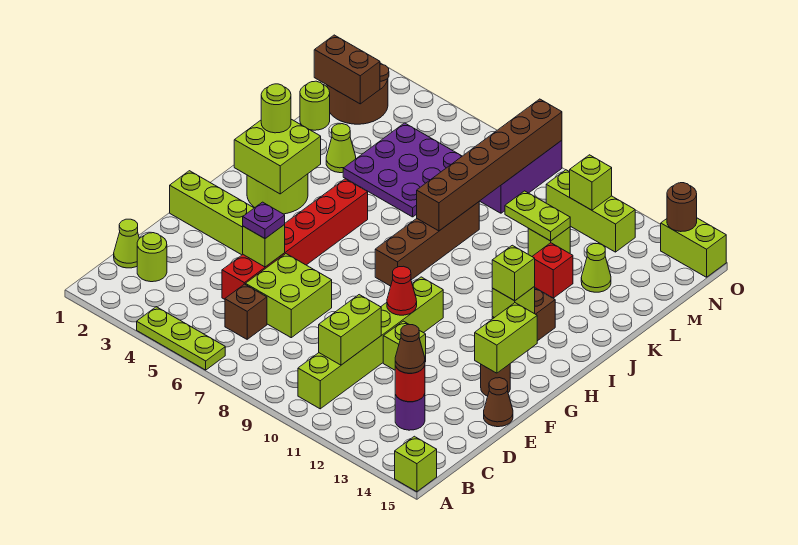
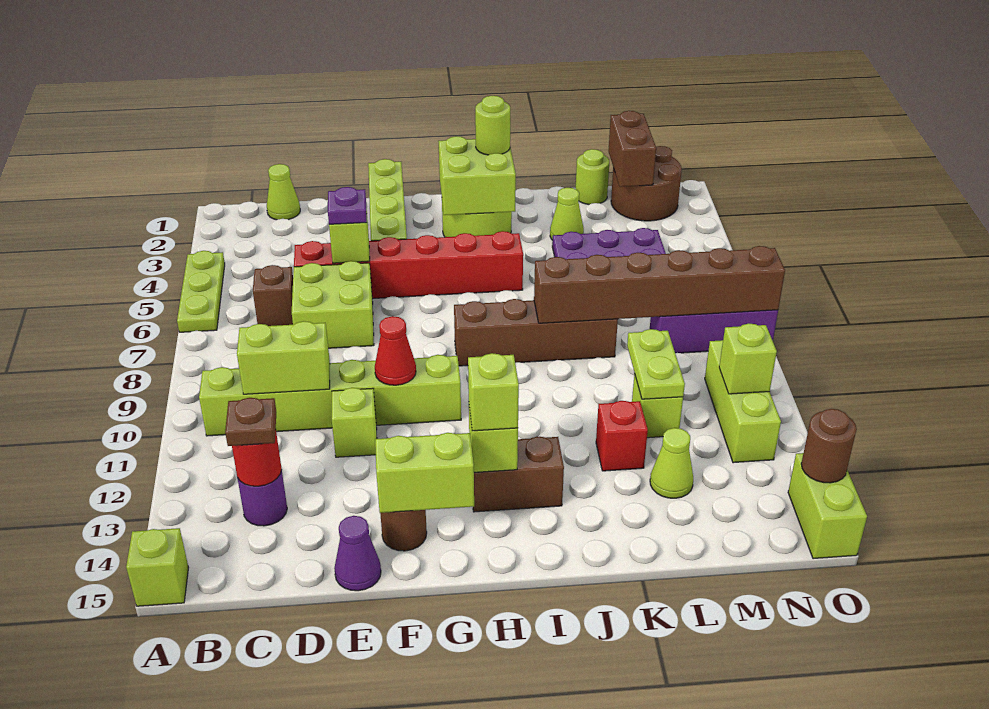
lime 1x1 round brick [137,233,167,282] -> none
brown 1x1 cone [395,325,425,373] -> brown 1x1 plate [225,398,276,446]
brown 1x1 cone [484,378,513,427] -> purple 1x1 cone [334,516,381,591]

